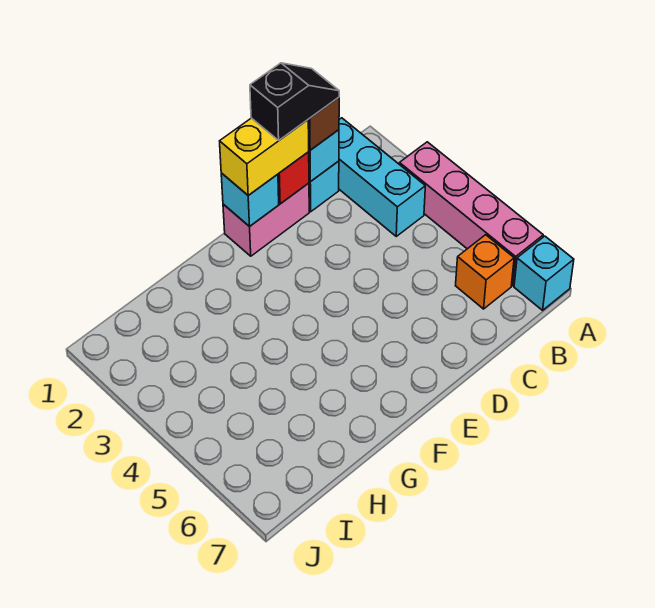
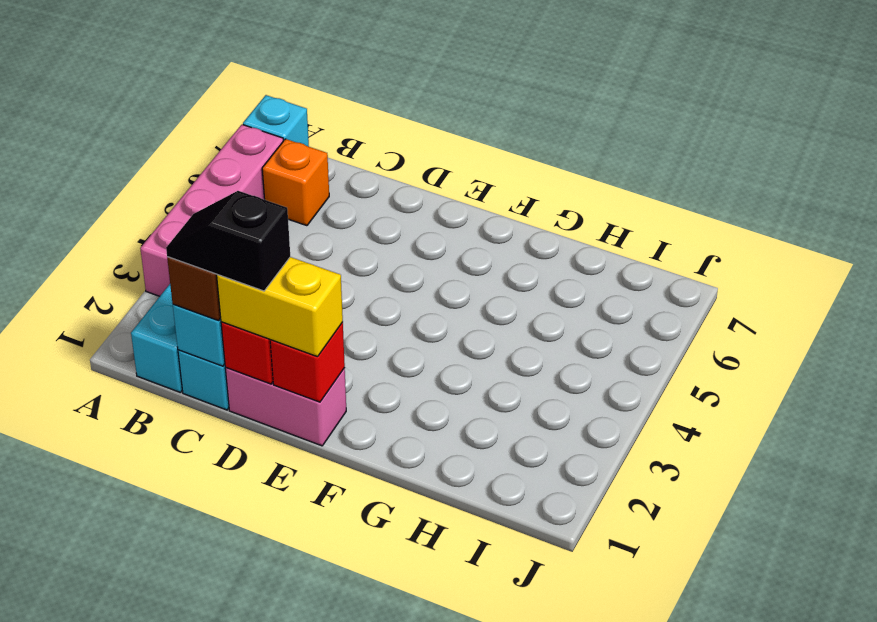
cyan 1x1 brick [221,173,279,227] -> red 1x1 brick [270,322,345,402]

